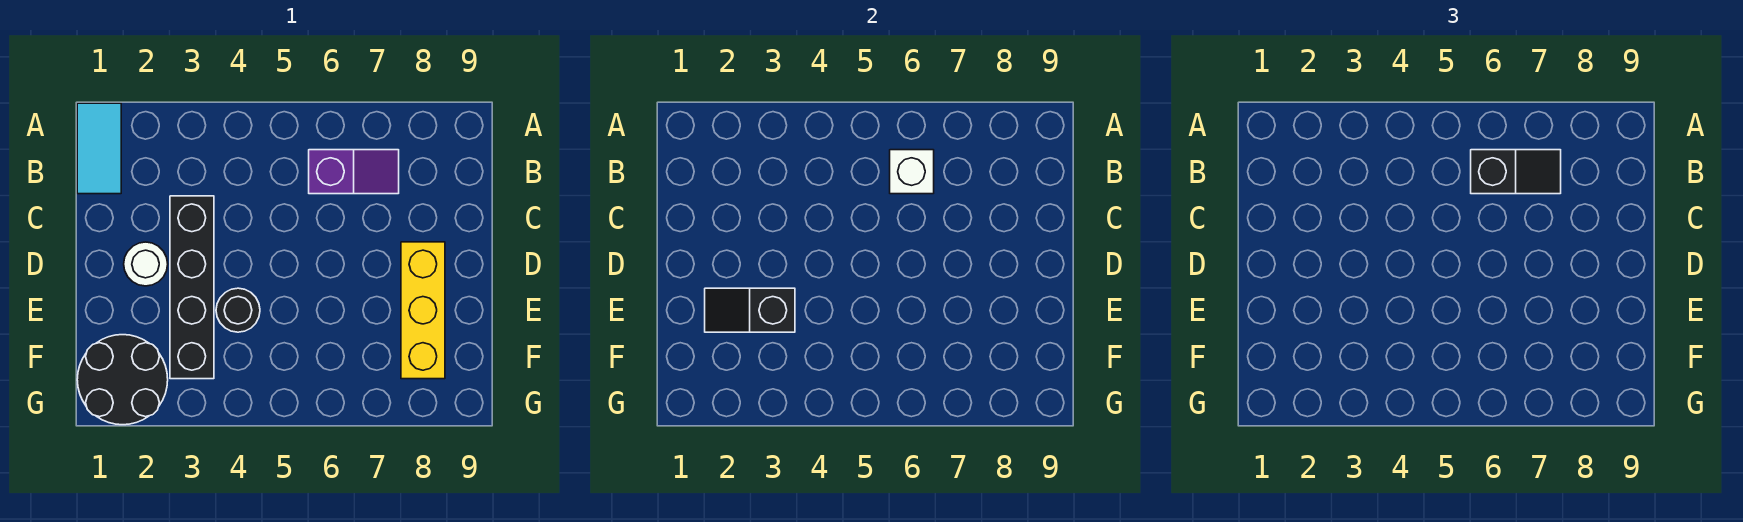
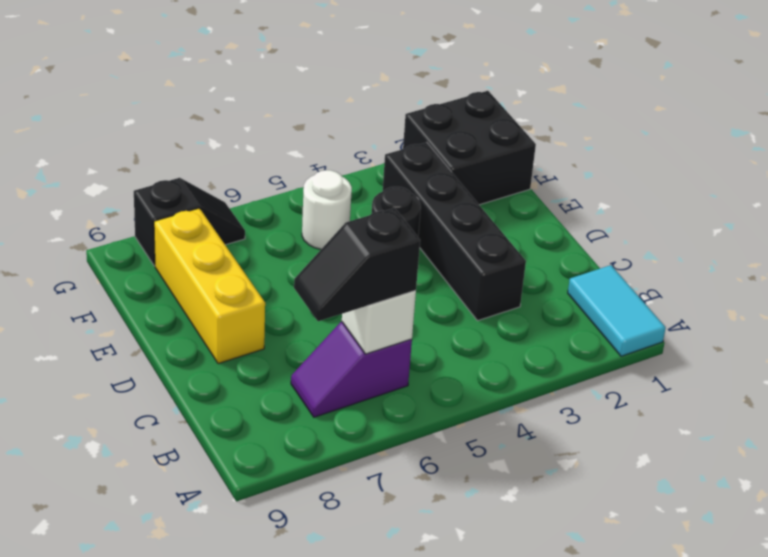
white 1x1 round brick [124,242,168,286] -> white 1x1 round brick moved to [302,170,352,249]
black 1x2 slope [705,288,795,332] -> black 1x2 slope moved to [134,178,245,266]
black 2x2 round brick [77,335,168,425] -> black 2x2 brick [403,91,536,205]

